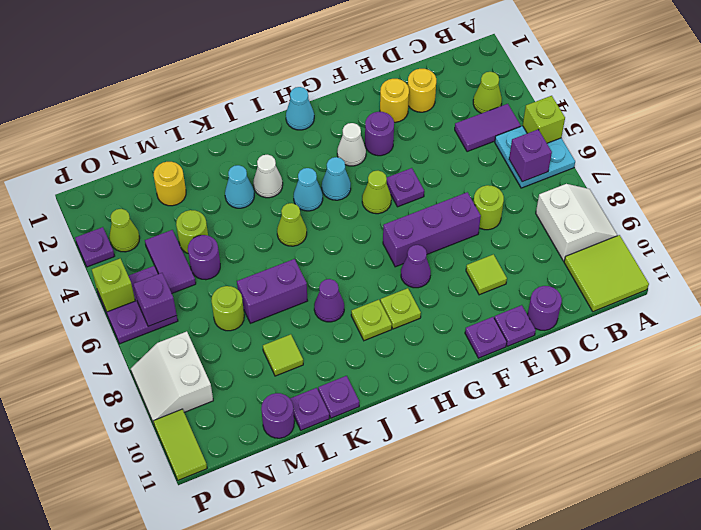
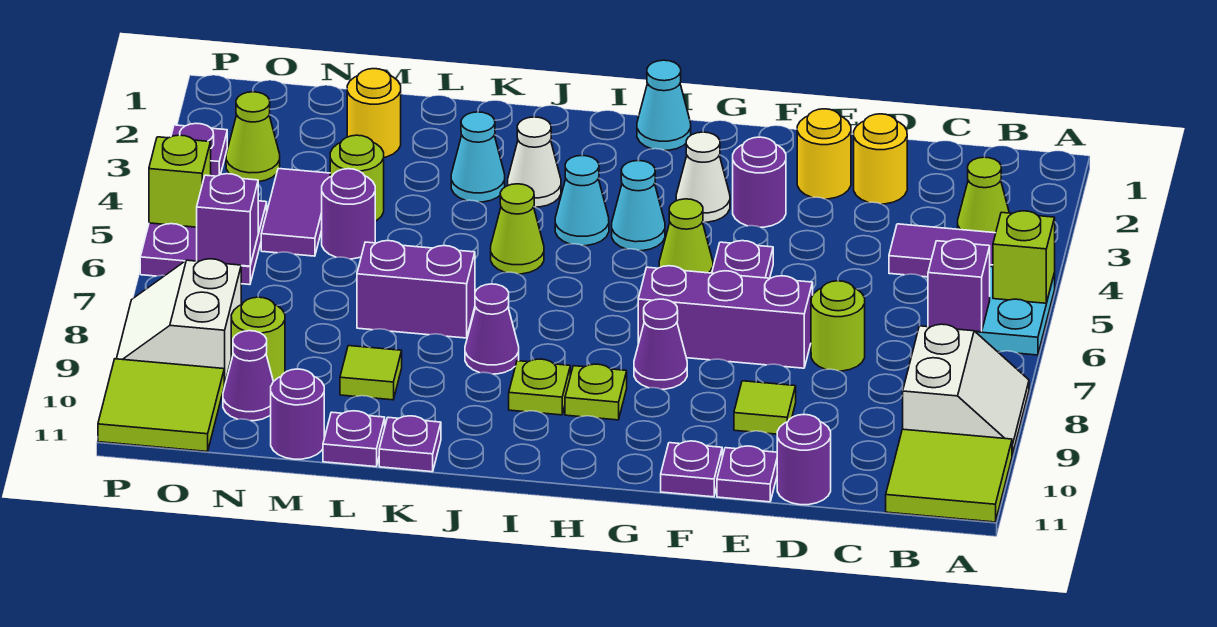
lime 1x1 round brick [211,286,244,331] -> lime 1x1 round brick moved to [231,297,285,382]
none -> purple 1x1 cone [223,331,273,421]
lime 1x2 tile [153,409,207,480] -> lime 2x2 tile [98,359,224,452]

